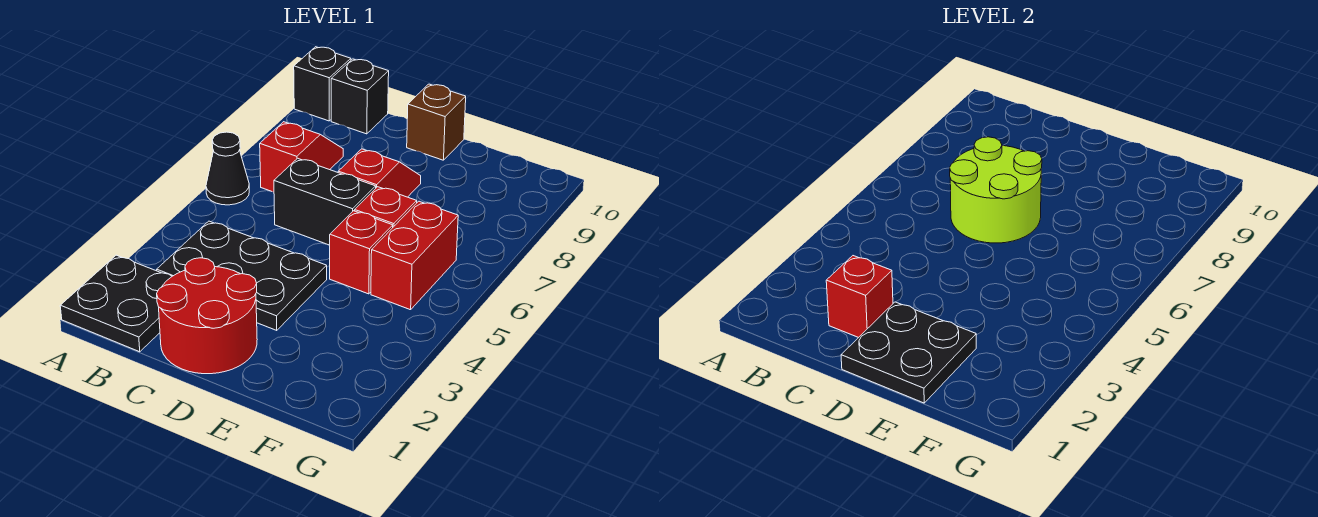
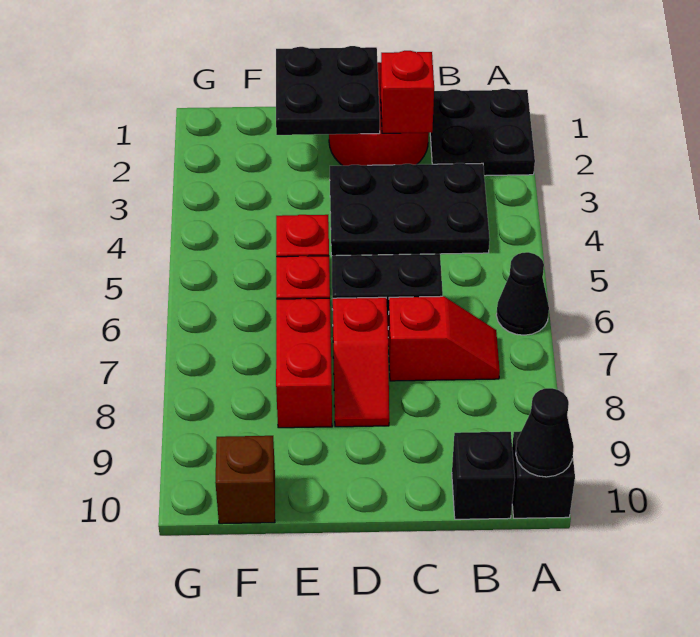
none -> black 1x1 cone [516,388,574,477]
red 1x2 slope [260,122,343,192] -> red 1x2 slope turned to [388,296,500,381]
lime 2x2 round brick [950,137,1042,243] -> none
brown 1x1 brick [407,84,466,160] -> brown 1x1 brick moved to [215,436,275,524]
red 1x2 brick [371,201,458,310] -> red 1x2 brick moved to [276,298,332,428]

